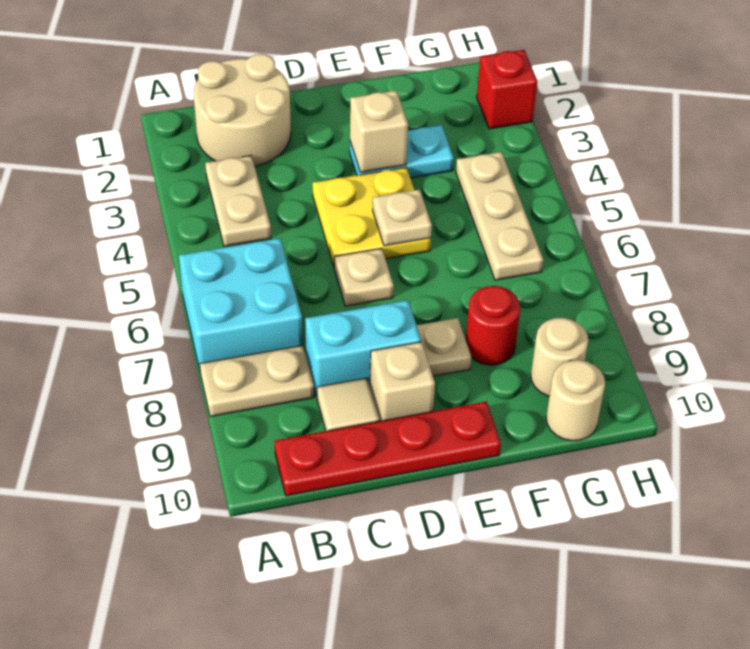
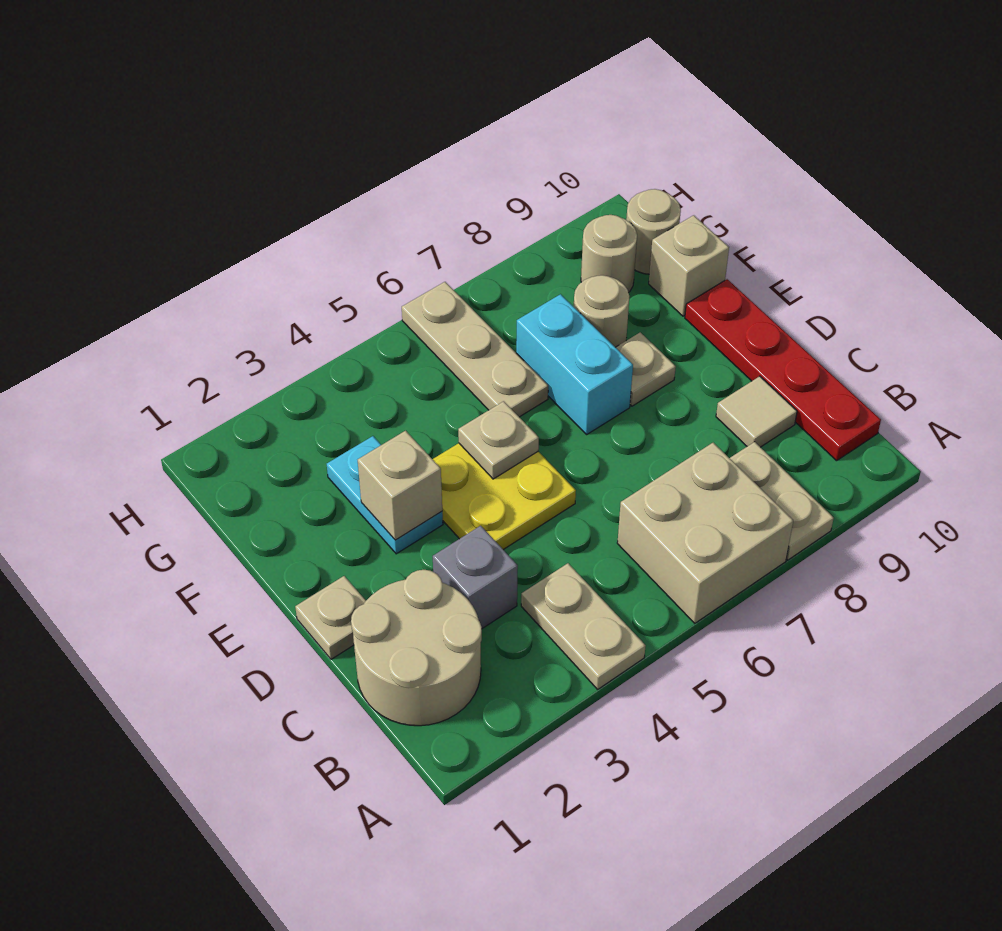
cyan 2x2 brick [179,238,303,374] -> tan 2x2 brick [617,443,793,623]
tan 1x2 plate [205,155,271,246] -> tan 1x2 plate turned to [521,563,646,689]
none -> grey 1x1 brick [433,526,518,628]
cyan 1x2 brick [305,300,421,397] -> cyan 1x2 brick moved to [516,294,633,434]
tan 1x1 plate [334,249,394,306] -> tan 1x1 plate moved to [295,576,366,659]
tan 1x1 brick [370,342,435,421] -> tan 1x1 brick moved to [649,215,729,316]
red 1x1 round brick [466,286,520,365] -> tan 1x1 round brick [574,275,629,347]
tan 1x3 plate [456,152,543,280] -> tan 1x3 plate turned to [402,282,548,417]
red 1x1 brick [477,50,537,129] -> none

